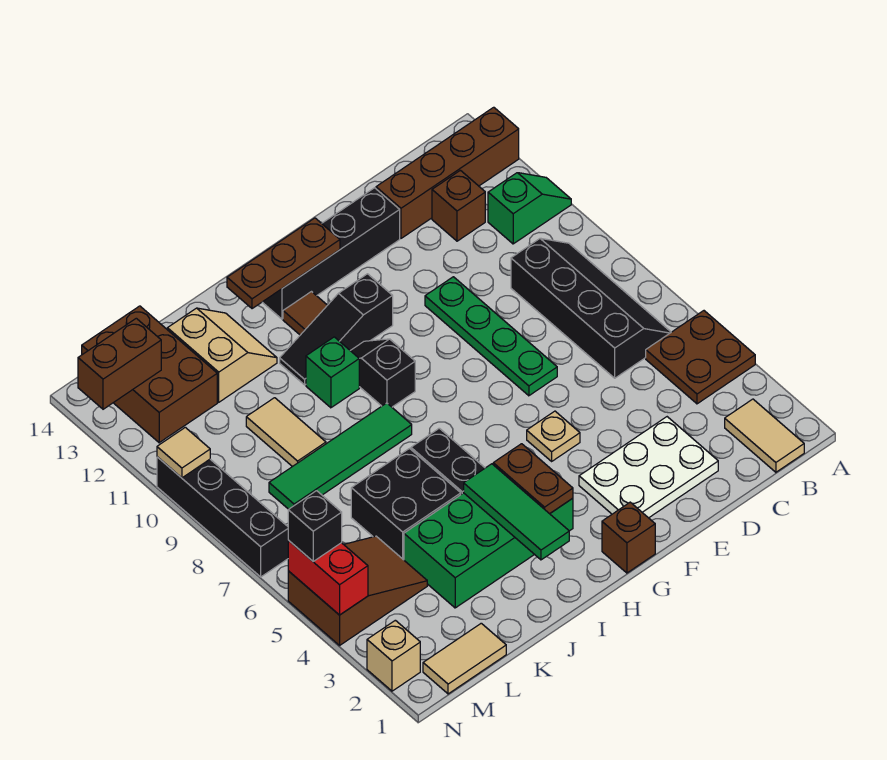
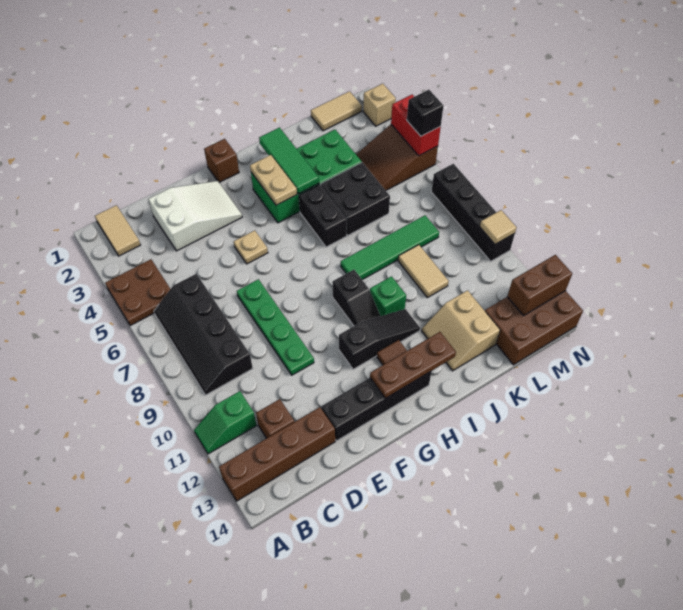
white 2x3 plate [579,417,718,518] -> white 2x3 slope [149,181,242,251]
brown 1x2 plate [493,444,573,514] -> tan 1x2 plate [250,155,297,205]
brown 2x3 brick [82,306,217,443] -> brown 2x3 brick turned to [485,291,583,365]

